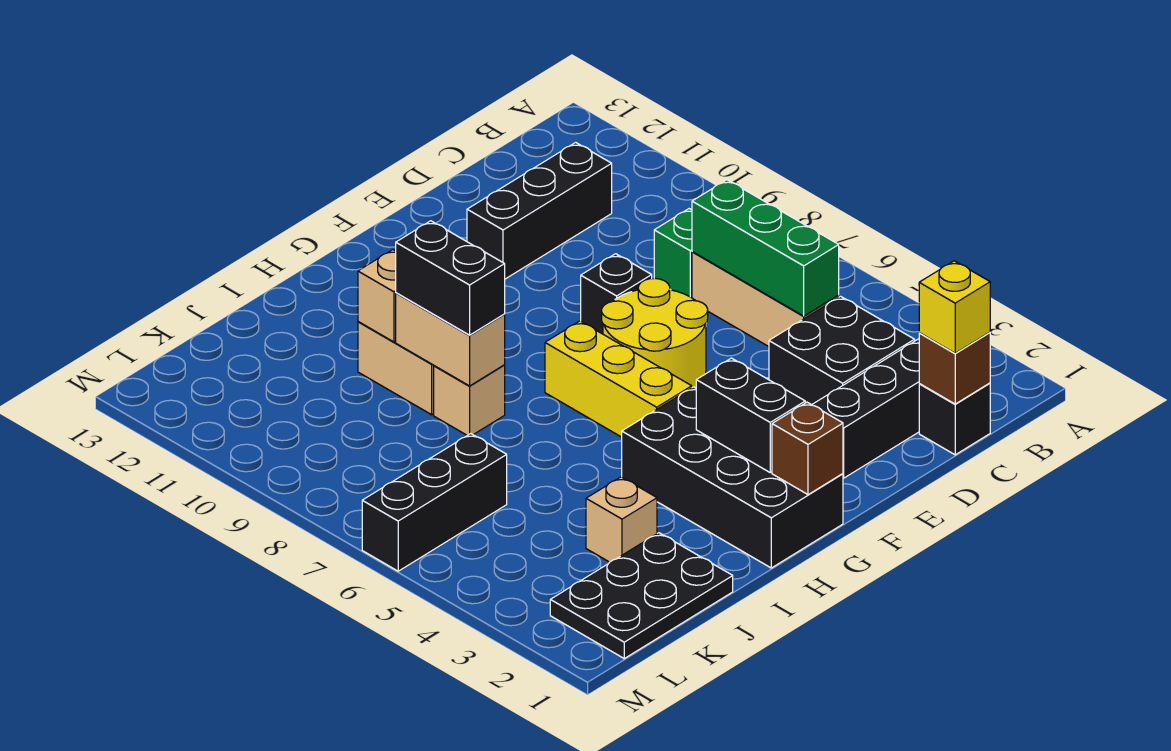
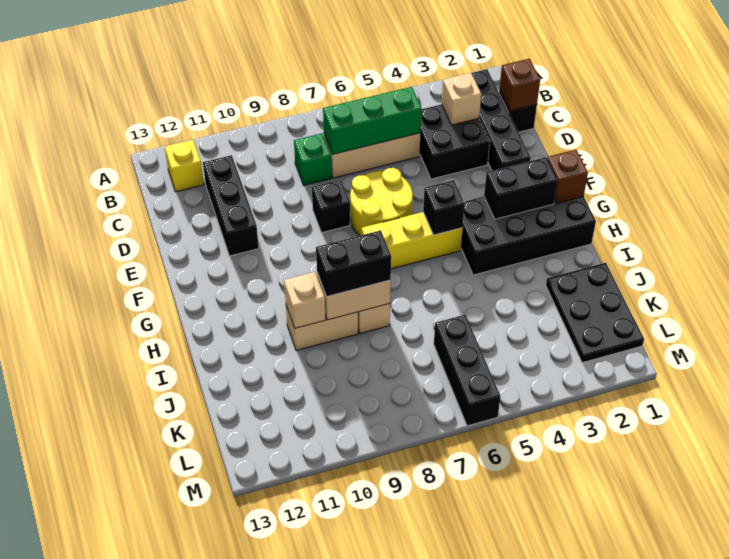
yellow 1x1 brick [919,261,990,353] -> yellow 1x1 brick moved to [165,140,204,192]
none -> black 1x1 brick [423,180,465,235]
tan 1x1 brick [586,477,657,562] -> tan 1x1 brick moved to [442,73,481,125]

